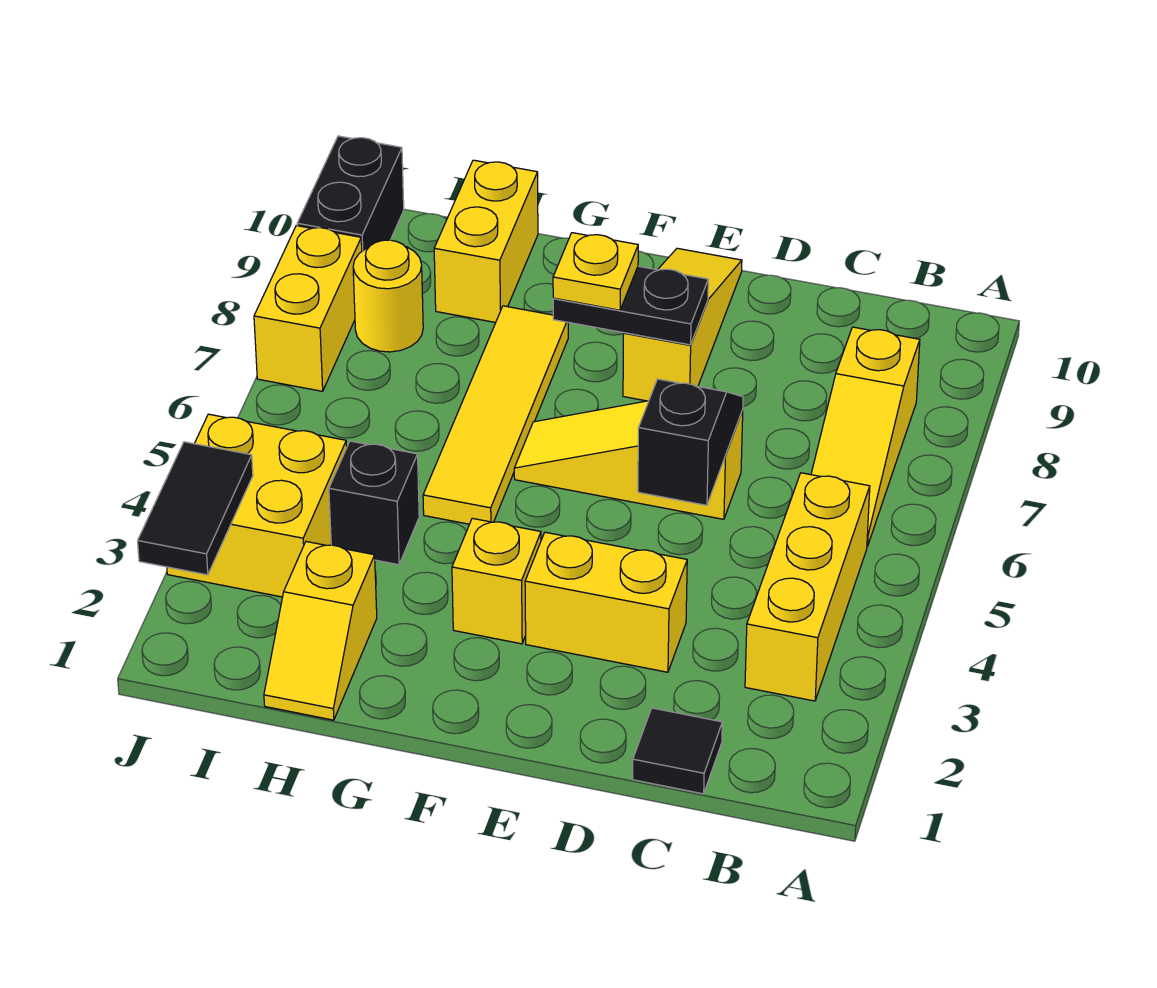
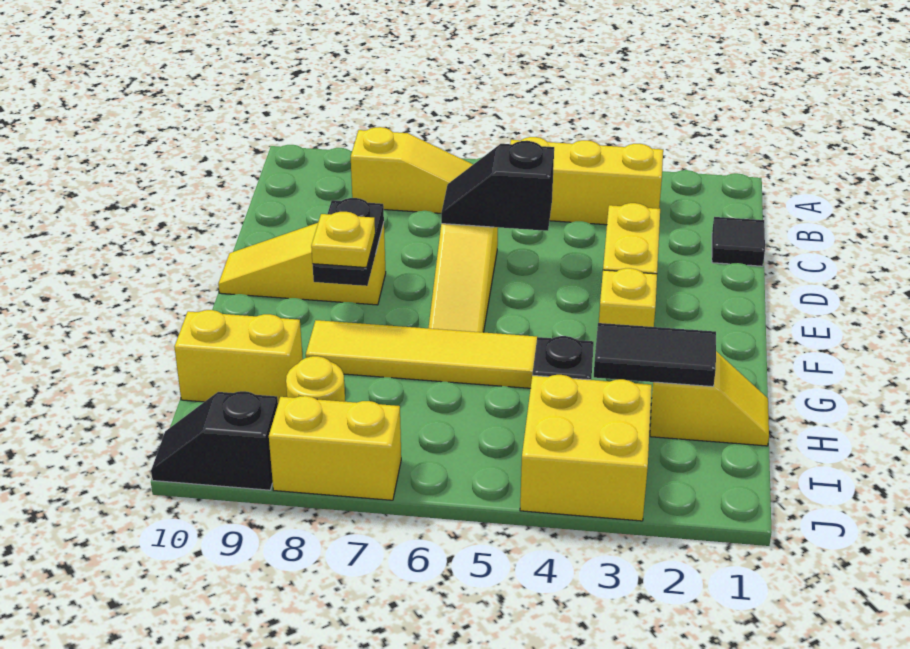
black 1x2 tile [138,442,253,575] -> black 1x2 tile moved to [594,323,716,387]
black 1x2 brick [297,136,404,251] -> black 1x2 slope [151,391,278,490]

